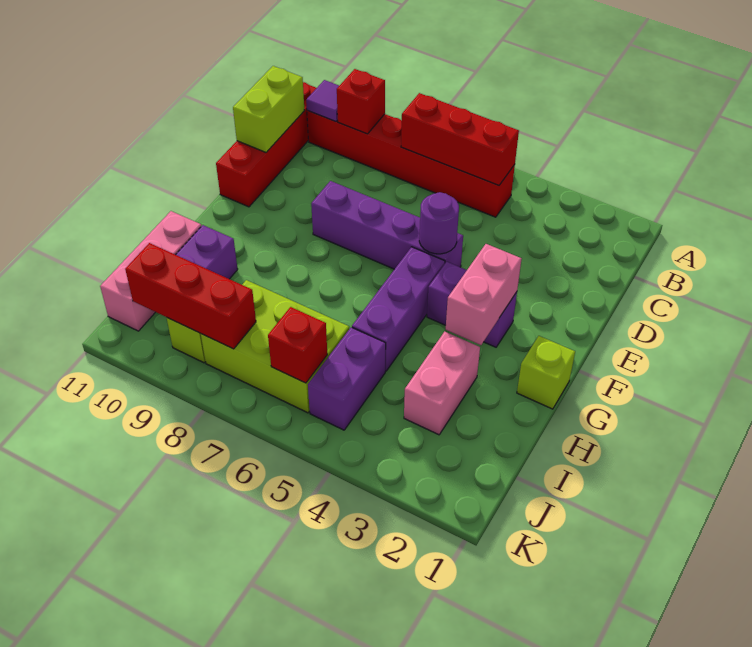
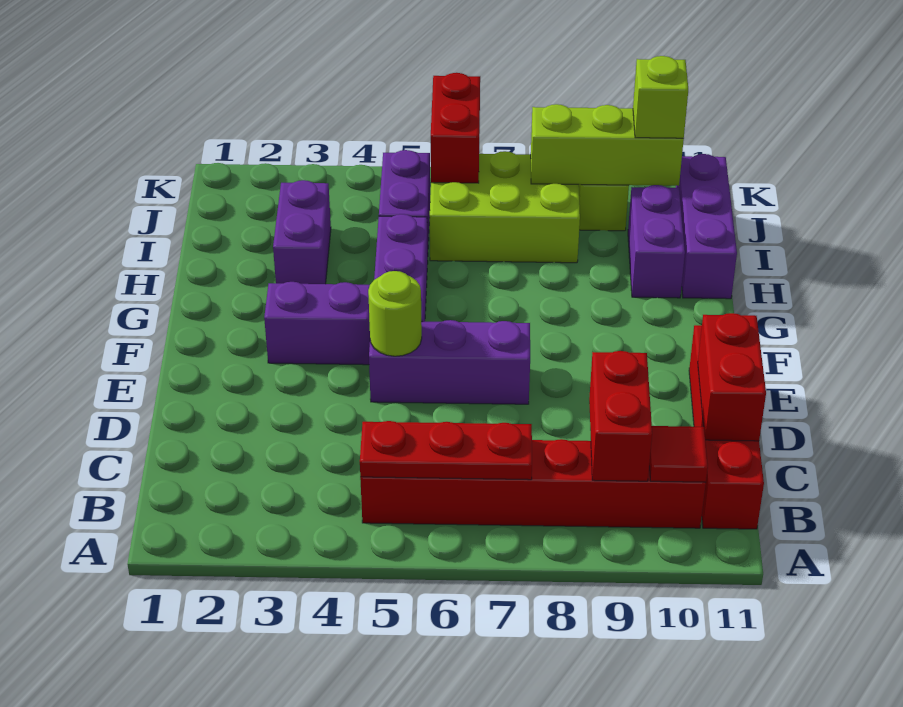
red 1x3 brick [401,93,519,185] -> red 1x3 plate [360,421,532,480]
red 1x1 brick [337,69,385,134] -> red 1x2 brick [589,351,652,481]
purple 1x1 tile [306,80,339,122] -> red 1x1 tile [649,426,708,483]
lime 1x2 brick [233,66,305,152] -> red 1x2 brick [698,313,766,441]
purple 1x4 brick [311,181,463,269] -> purple 1x3 brick [369,320,530,404]
purple 1x1 round brick [419,192,459,254] -> lime 1x1 round brick [368,271,422,356]
pink 1x2 brick [446,244,522,345] -> none
lime 1x1 brick [517,336,575,409] -> lime 1x1 brick moved to [633,56,688,138]
pink 1x2 brick [404,332,480,435] -> purple 1x2 brick [273,180,331,284]
pink 1x3 brick [100,211,201,331] -> purple 1x3 brick [676,154,737,299]
red 1x1 brick [268,307,327,383] -> red 1x2 brick [431,73,480,183]
red 1x3 brick [125,243,256,349] -> lime 1x3 brick [531,104,684,186]

